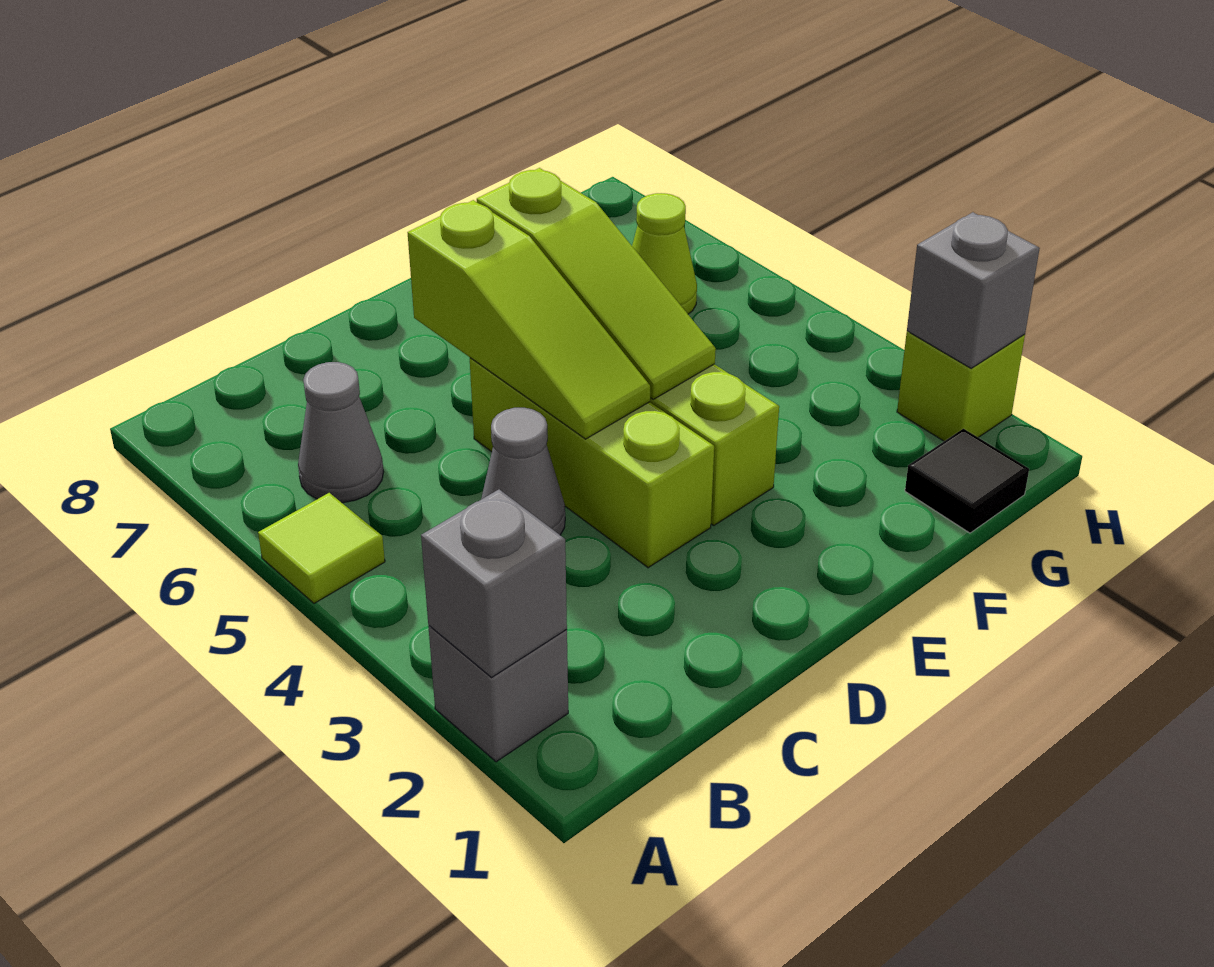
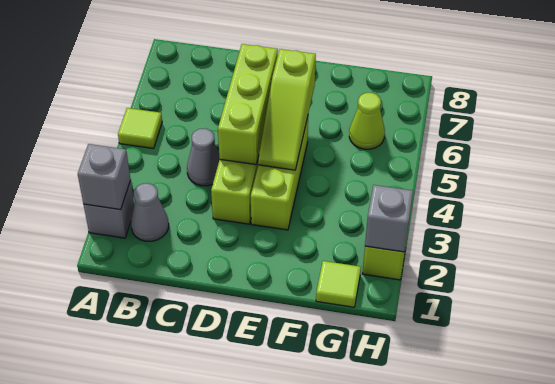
grey 1x1 cone [298,362,384,503] -> grey 1x1 cone moved to [131,183,169,241]
lime 1x3 slope [407,200,650,439] -> lime 1x3 brick [218,44,278,165]
black 1x1 tile [905,429,1029,533] -> lime 1x1 tile [316,261,361,307]

